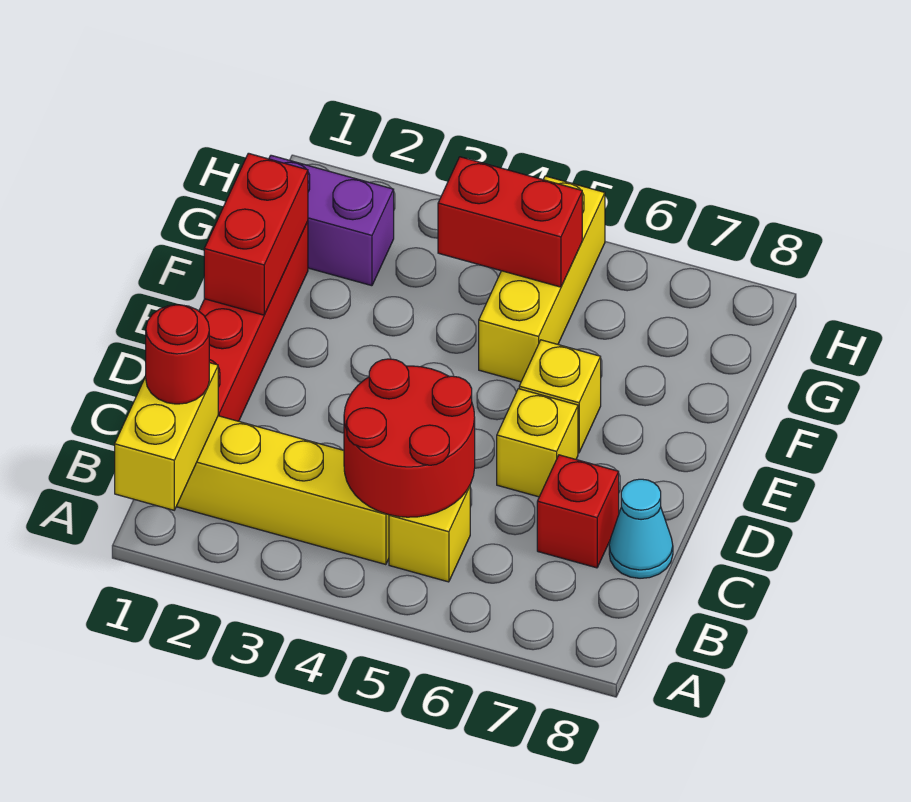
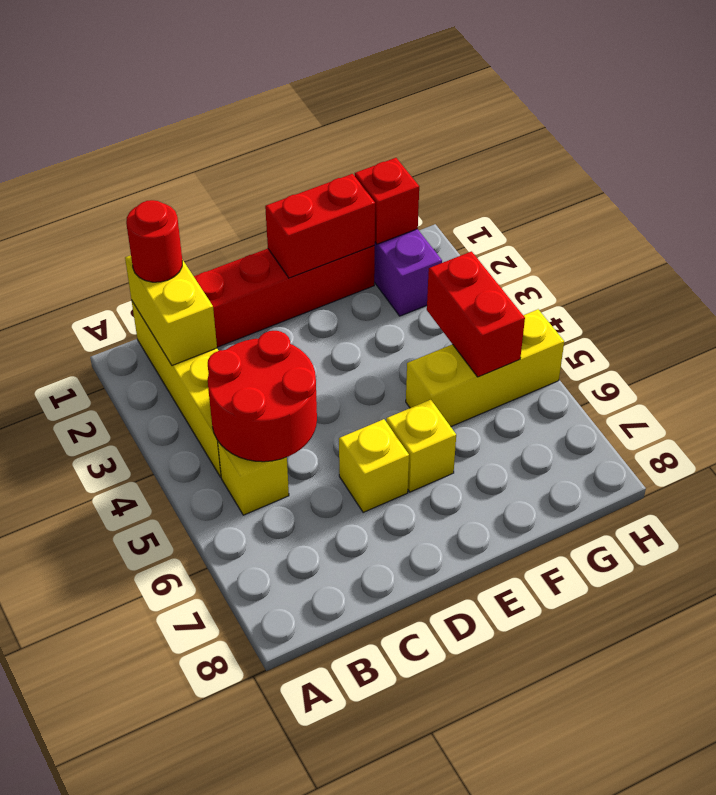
yellow 1x2 brick [115,363,218,510] -> yellow 1x2 brick turned to [125,255,217,365]
red 1x1 brick [537,455,619,568] -> red 1x1 brick moved to [355,158,419,244]
cyan 1x1 cone [609,479,673,578] -> none

